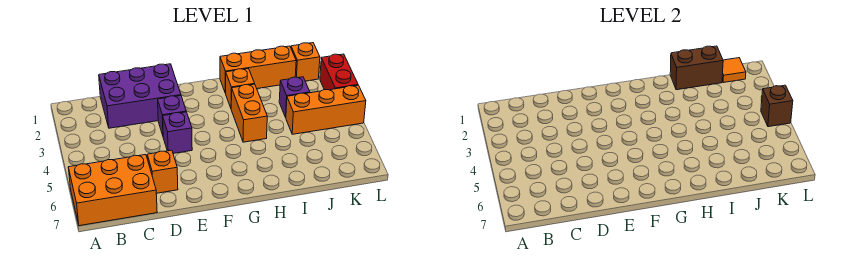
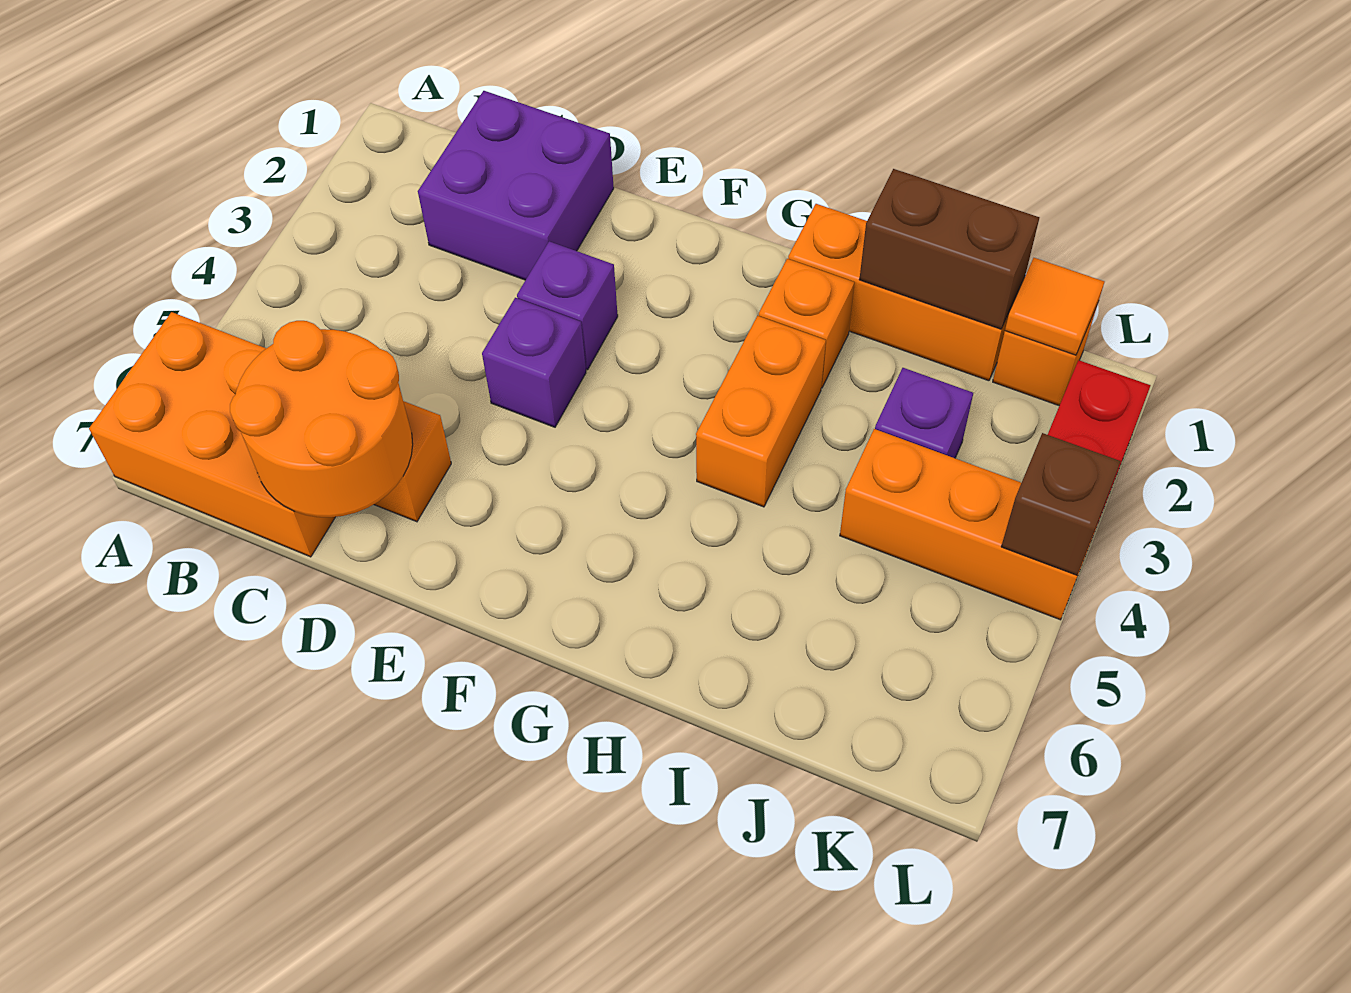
purple 2x3 brick [99,64,181,128] -> purple 2x2 brick [418,91,614,280]
none -> orange 2x2 round brick [230,321,413,517]

